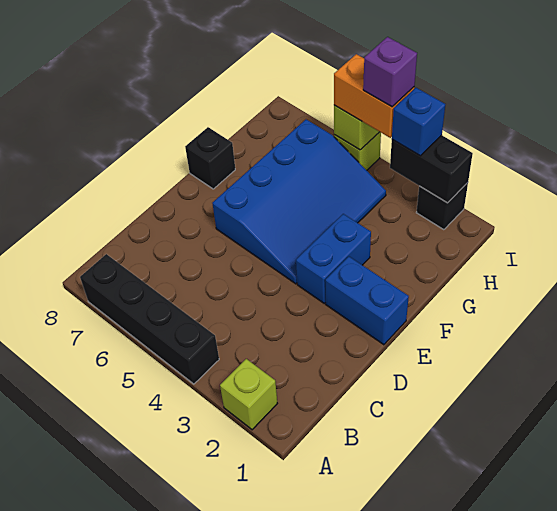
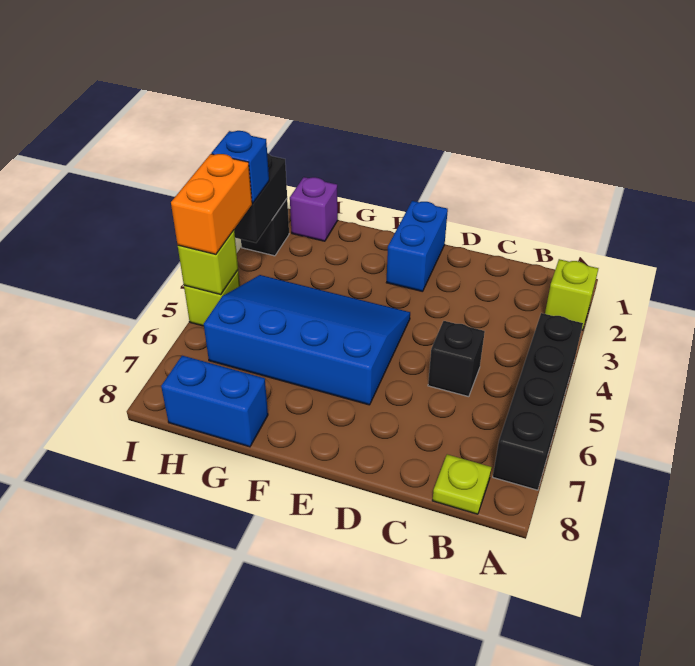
none -> lime 1x1 plate [432,454,492,514]
blue 1x2 brick [296,214,371,303] -> blue 1x2 brick moved to [161,356,268,447]
black 1x1 brick [185,127,235,189] -> black 1x1 brick moved to [428,321,485,397]
purple 1x1 brick [363,37,417,107] -> purple 1x1 brick moved to [290,177,338,241]

